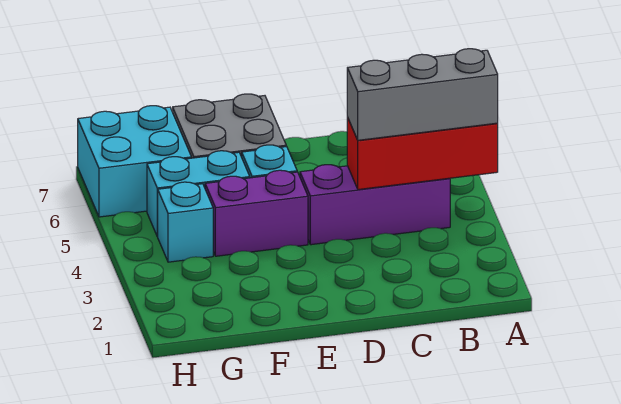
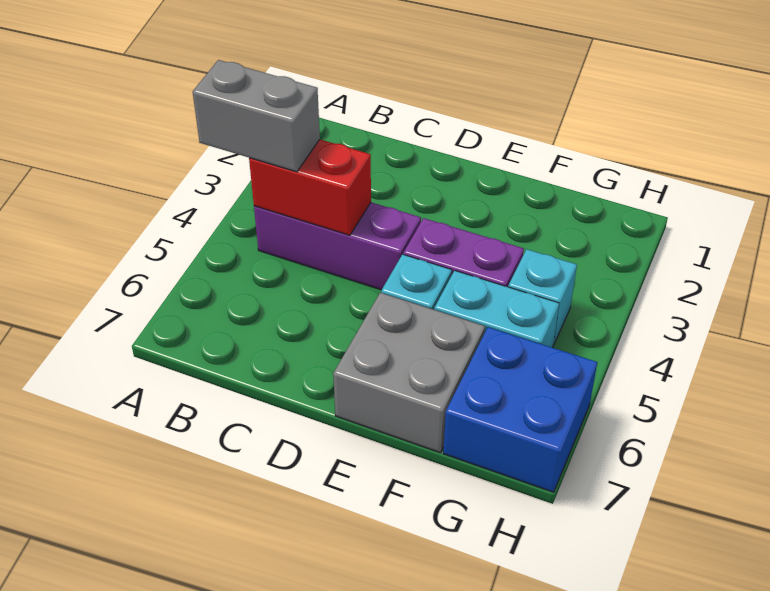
red 1x3 brick [347,117,498,190] -> red 1x2 brick [249,140,371,235]
grey 1x3 brick [347,49,498,140] -> grey 1x2 brick [193,60,320,172]
cyan 2x2 brick [78,106,191,217] -> blue 2x2 brick [443,327,597,492]

